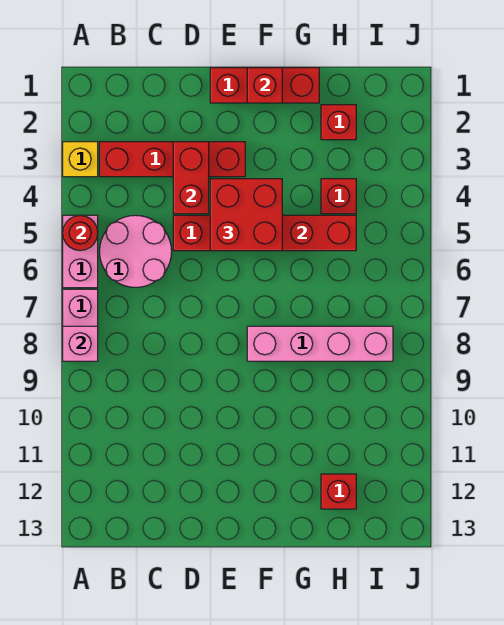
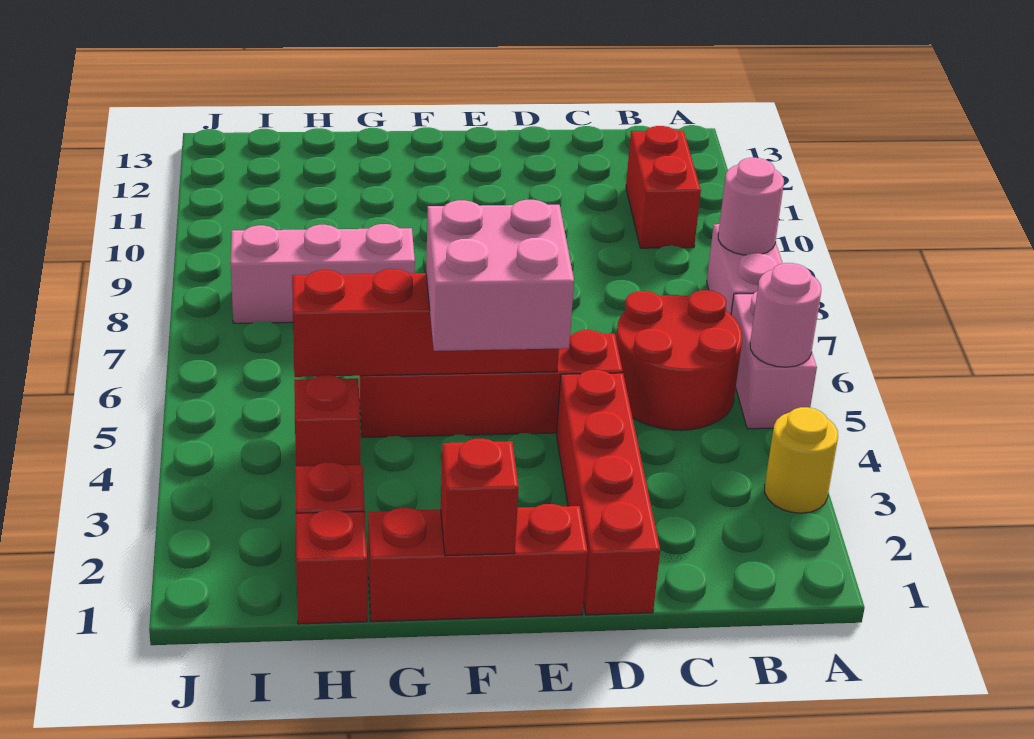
yellow 1x1 brick [63,142,98,177] -> yellow 1x1 round brick [765,407,838,513]
red 1x1 round brick [63,215,98,251] -> pink 1x1 round brick [750,263,821,367]
pink 1x1 brick [63,326,98,361] -> pink 1x1 round brick [718,158,784,255]
red 1x4 brick [100,142,245,177] -> red 1x4 brick turned to [556,370,660,615]
pink 2x2 round brick [100,215,172,287] -> red 2x2 round brick [616,290,742,430]
red 1x2 brick [173,142,209,214] -> red 1x2 brick moved to [626,126,701,248]
red 2x2 brick [210,179,282,251] -> pink 2x2 brick [426,200,574,351]
pink 1x4 brick [247,326,393,361] -> pink 1x3 brick [230,224,415,323]
red 1x1 brick [321,474,356,509] -> red 1x1 brick moved to [296,509,367,624]

